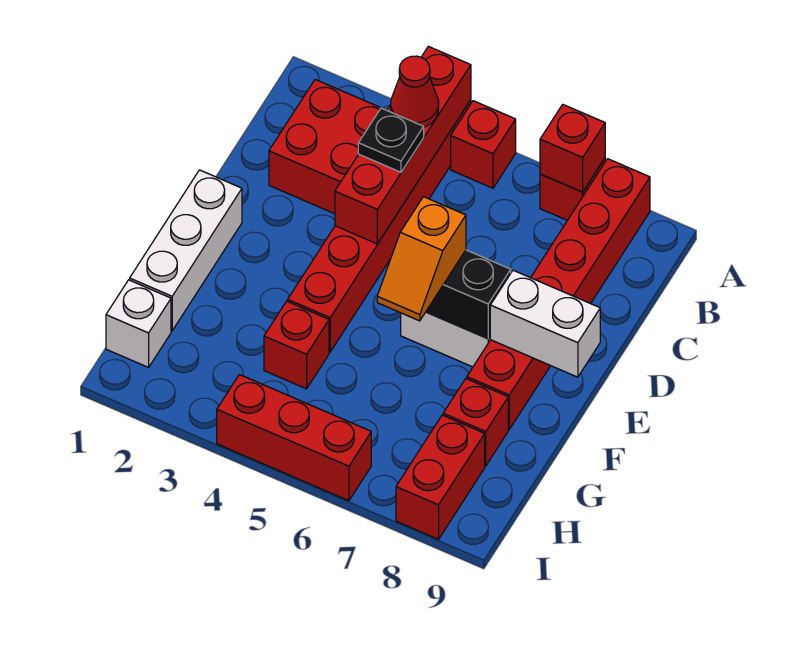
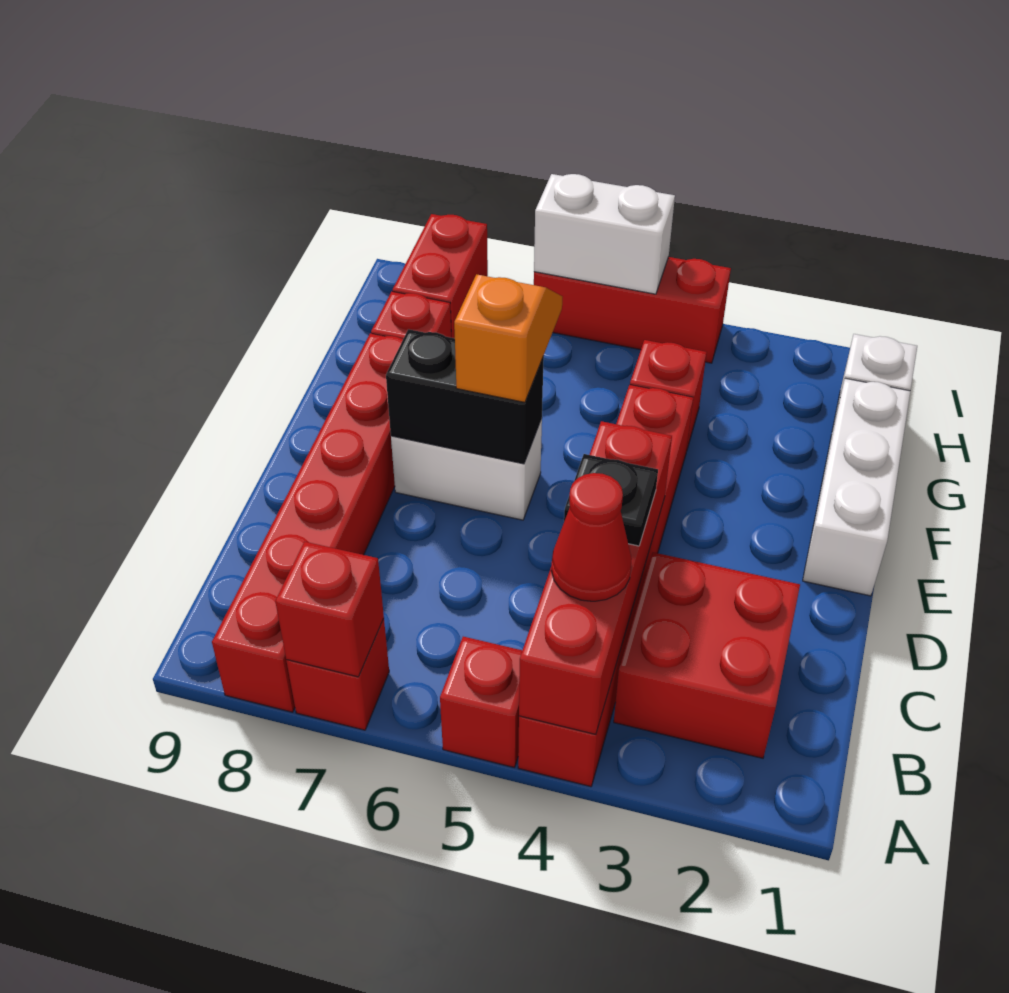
white 1x2 brick [490,270,600,377] -> white 1x2 brick moved to [534,174,675,294]

